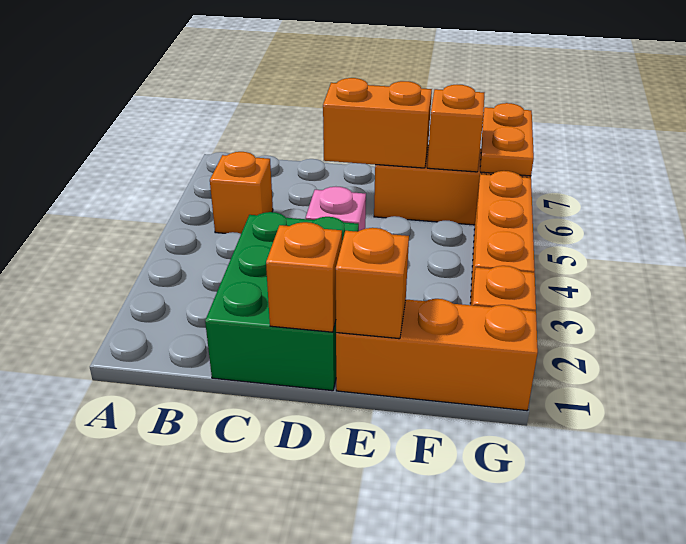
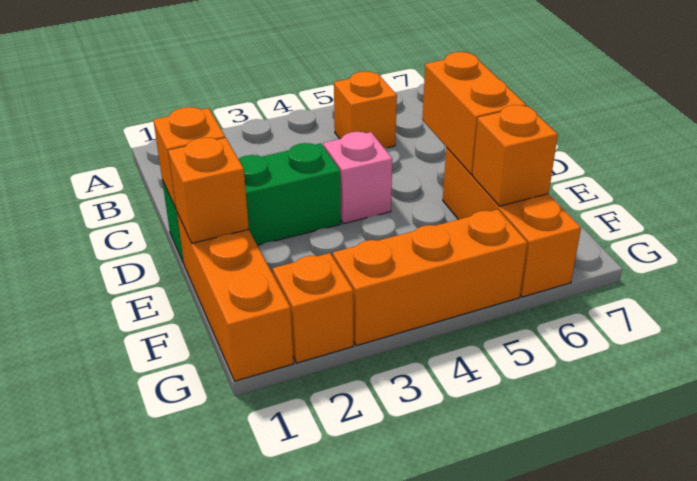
green 2x3 brick [205,212,359,391] -> green 1x3 brick [162,143,341,264]
orange 1x2 plate [480,103,534,176] -> none

